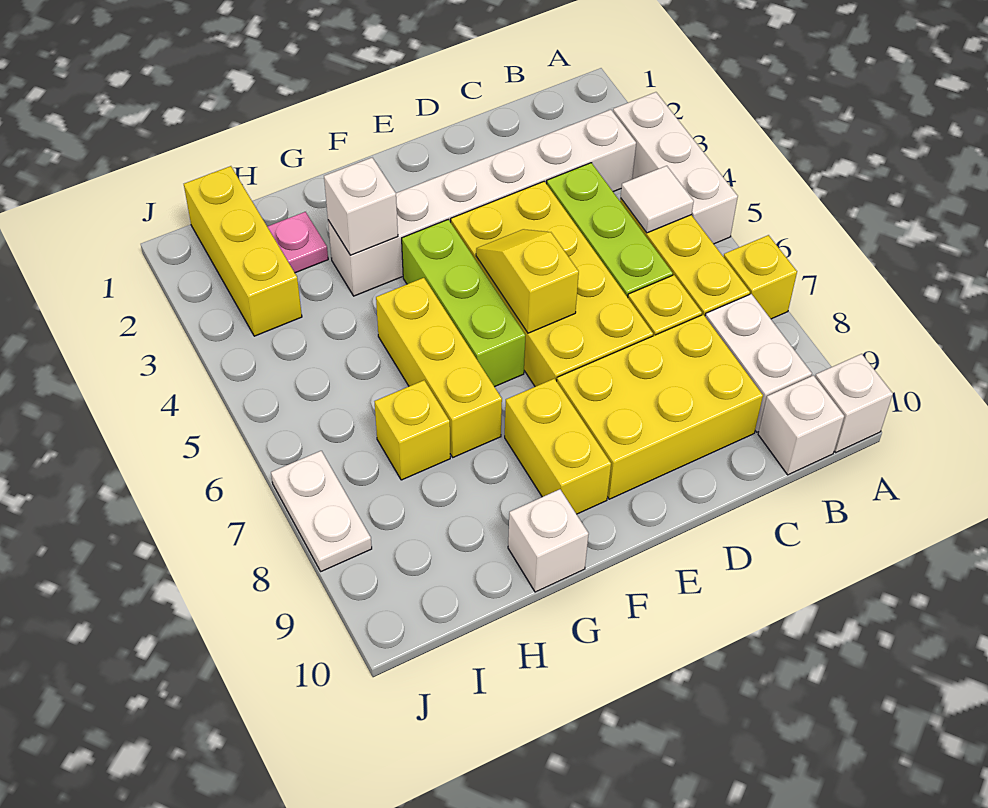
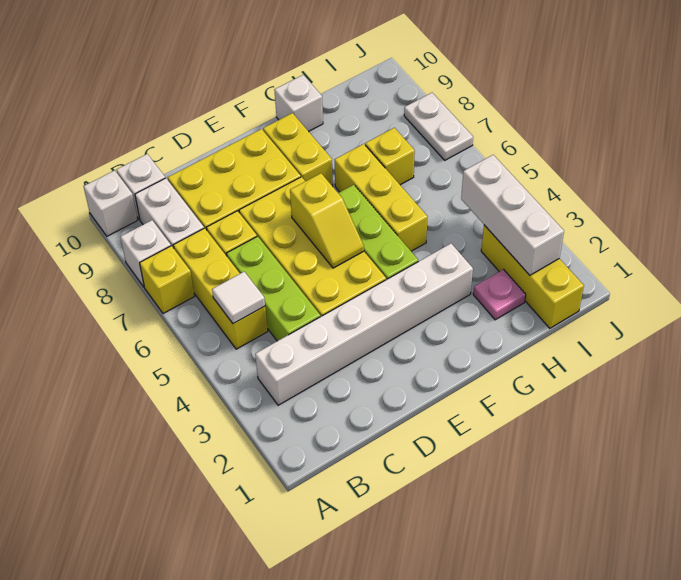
white 1x3 brick [613,92,738,244] -> white 1x3 brick moved to [461,155,564,275]
white 1x1 brick [324,158,398,255] -> white 1x1 brick moved to [121,220,171,287]

